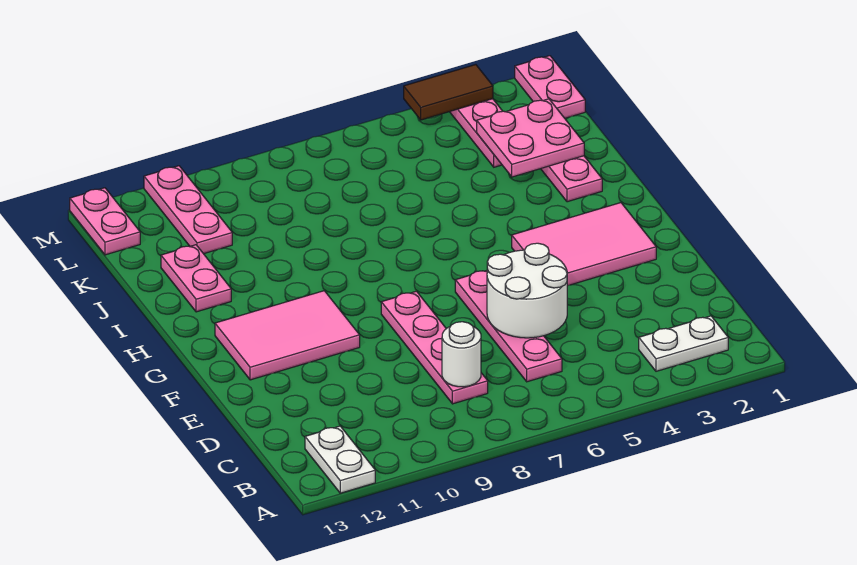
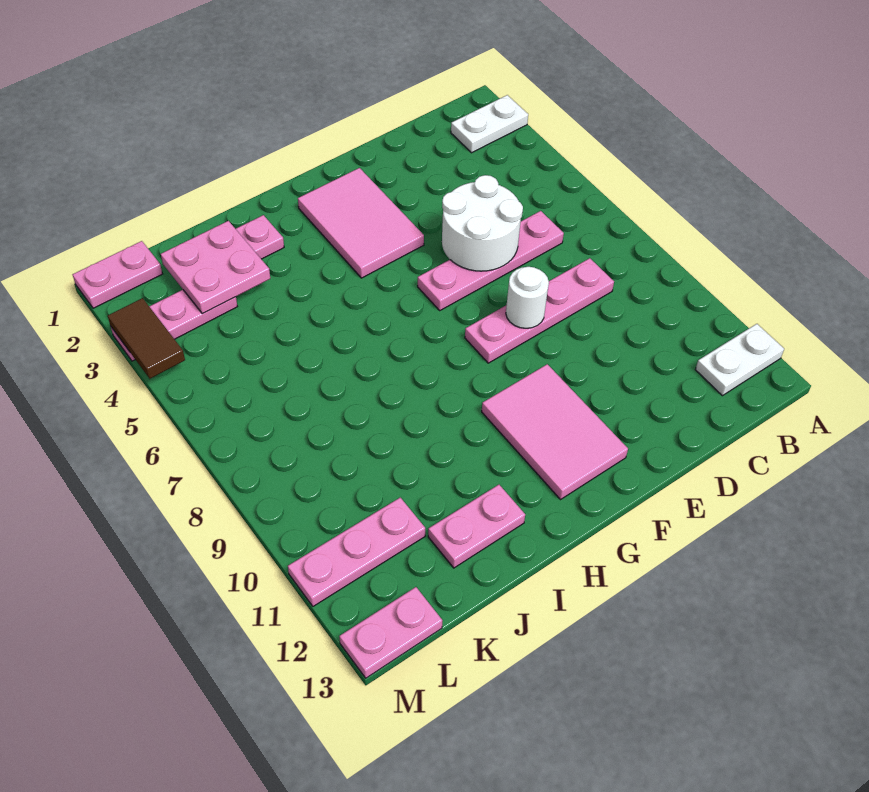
white 1x2 plate [639,316,728,371] -> white 1x2 plate turned to [451,95,528,153]
white 1x1 round brick [442,322,481,387] -> white 1x1 round brick moved to [506,267,549,328]

